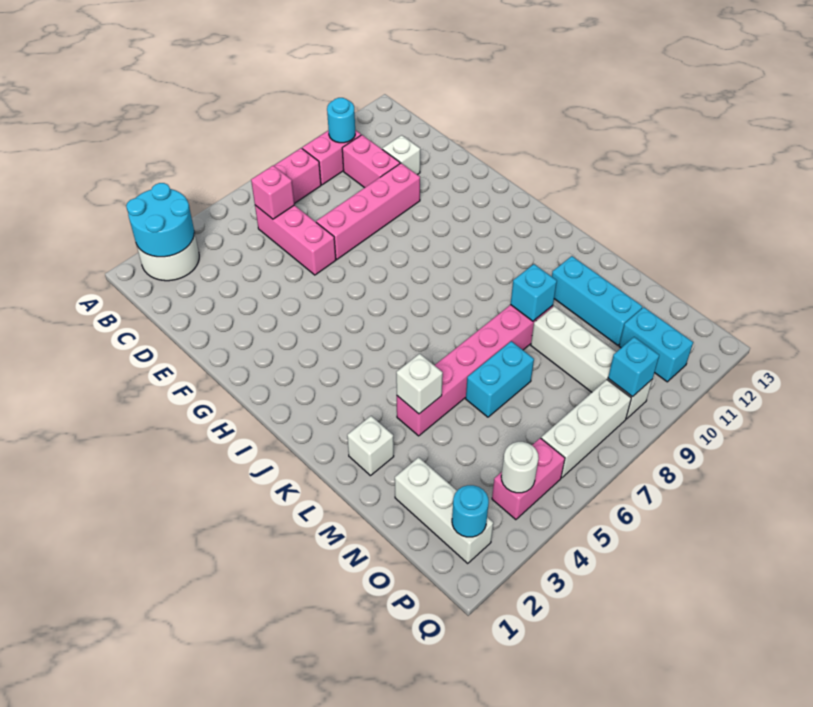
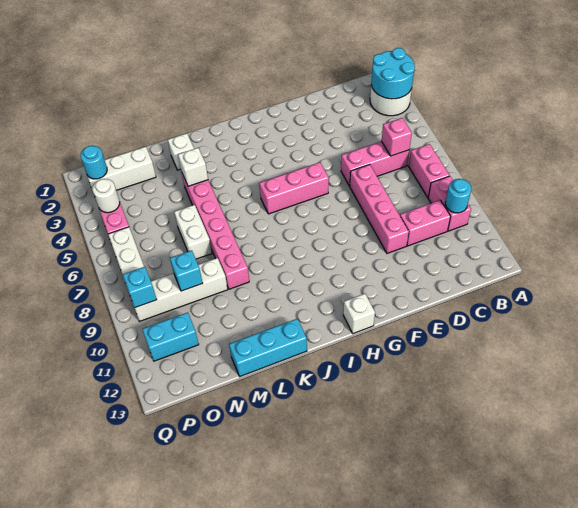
white 1x1 brick [382,135,420,175] -> white 1x1 brick moved to [343,294,375,334]
none -> pink 1x3 brick [259,162,329,214]
cyan 1x1 brick [511,264,557,321] -> cyan 1x1 brick moved to [170,250,203,291]
cyan 1x3 brick [552,256,642,345] -> cyan 1x3 brick moved to [229,319,307,376]
cyan 1x2 brick [466,341,534,417] -> white 1x2 brick [174,205,212,259]

